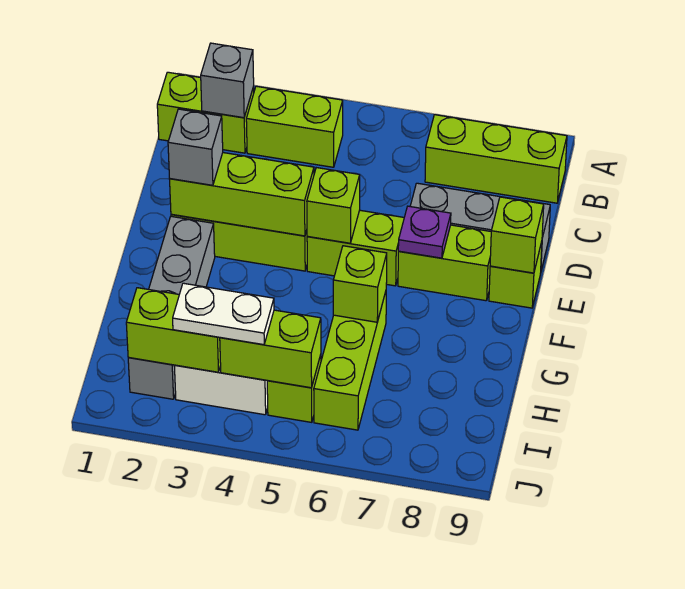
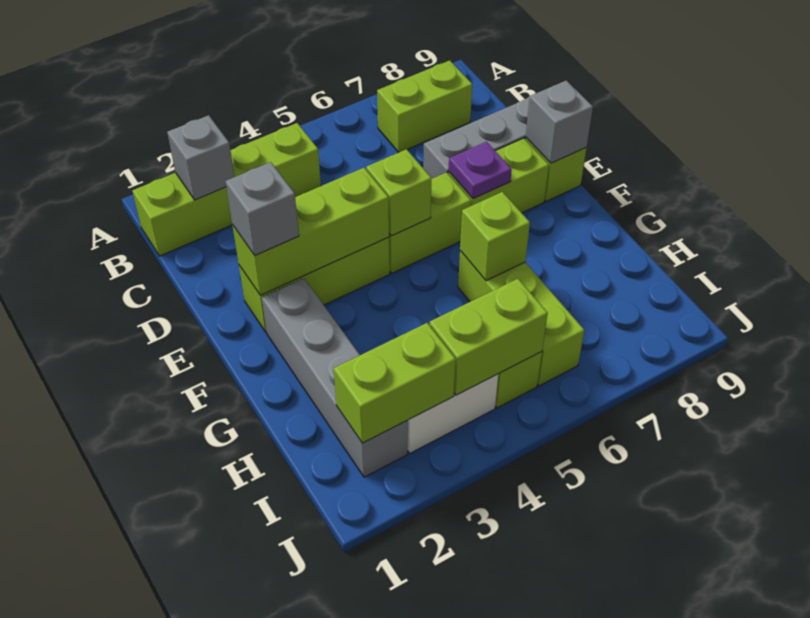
lime 1x3 brick [425,115,567,203] -> lime 1x2 brick [377,60,472,152]
lime 1x1 brick [490,197,544,273] -> grey 1x1 brick [526,80,593,163]
white 1x2 plate [173,283,274,345] -> none

